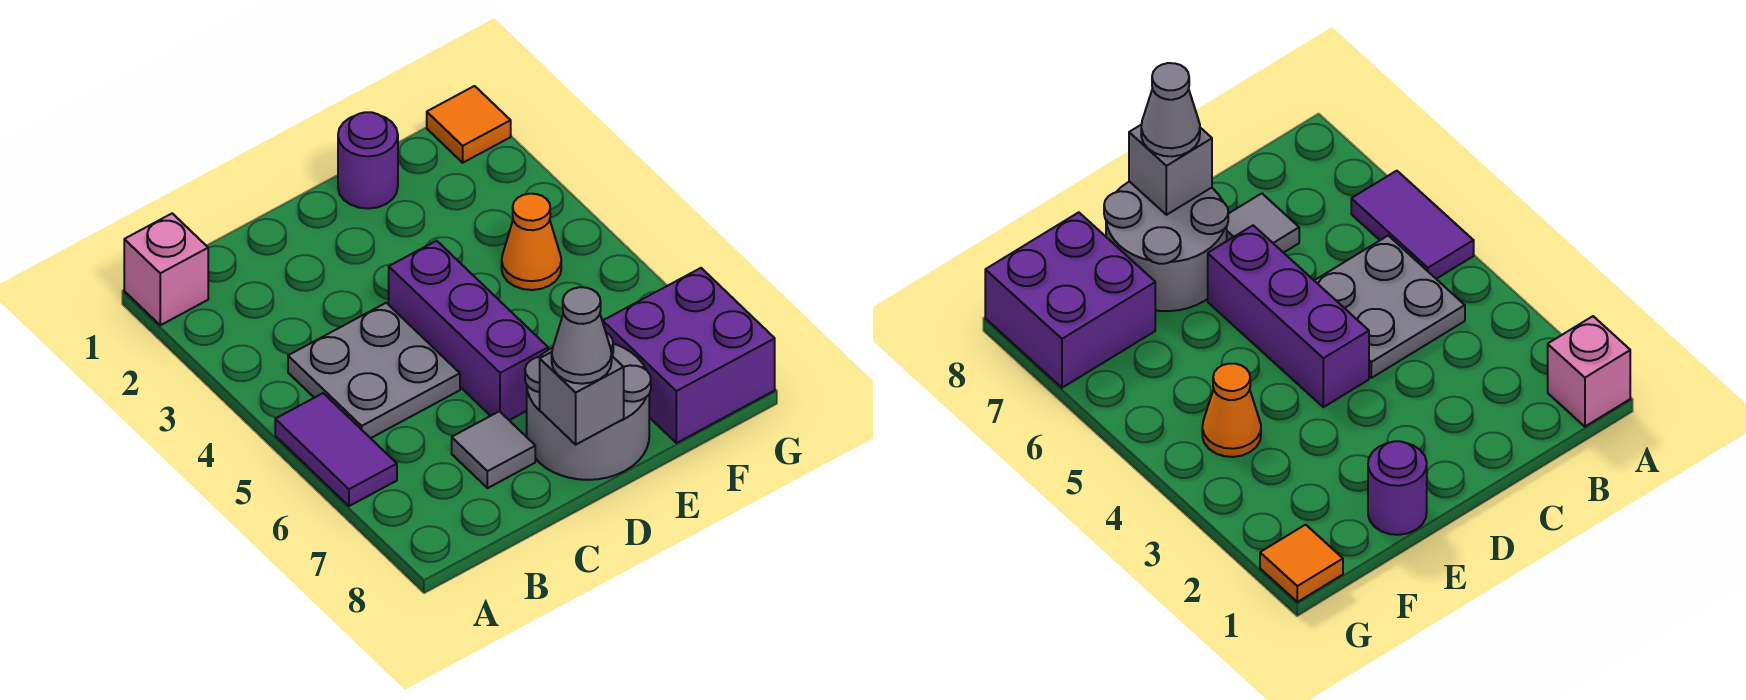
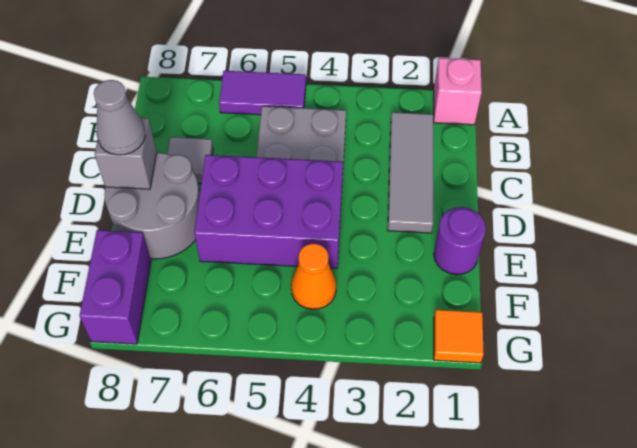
none -> grey 1x3 tile [388,112,433,233]
purple 1x3 brick [389,241,548,420] -> purple 2x3 brick [194,155,343,268]
purple 2x2 brick [603,268,775,443] -> purple 1x2 brick [79,230,151,344]

